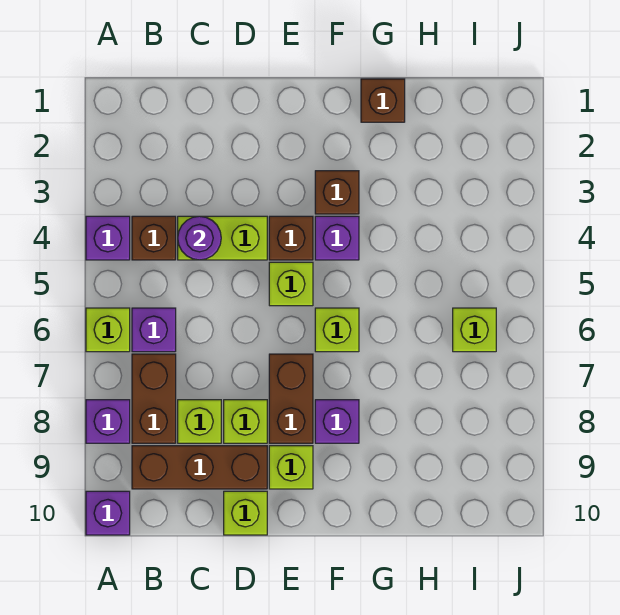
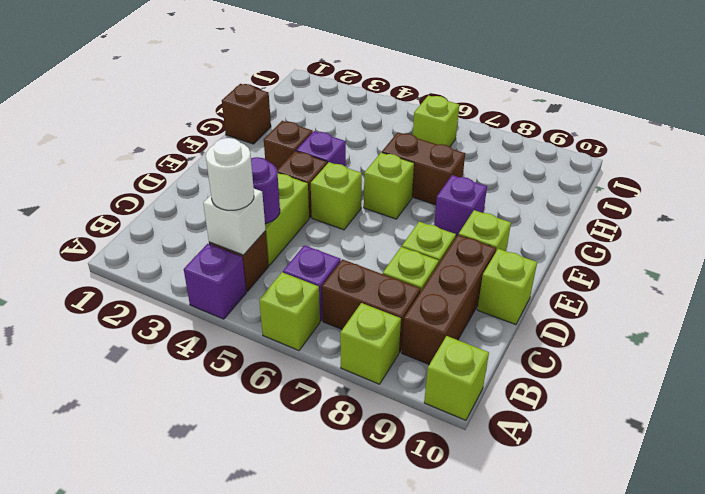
purple 1x1 brick [86,400,130,443] -> lime 1x1 brick [340,303,401,384]
purple 1x1 brick [86,491,130,535] -> lime 1x1 brick [424,336,489,420]
none -> white 1x1 brick [203,189,265,255]
none -> white 1x1 round brick [206,138,254,210]
brown 1x2 brick [269,354,313,443] -> brown 1x2 brick moved to [382,132,465,205]

